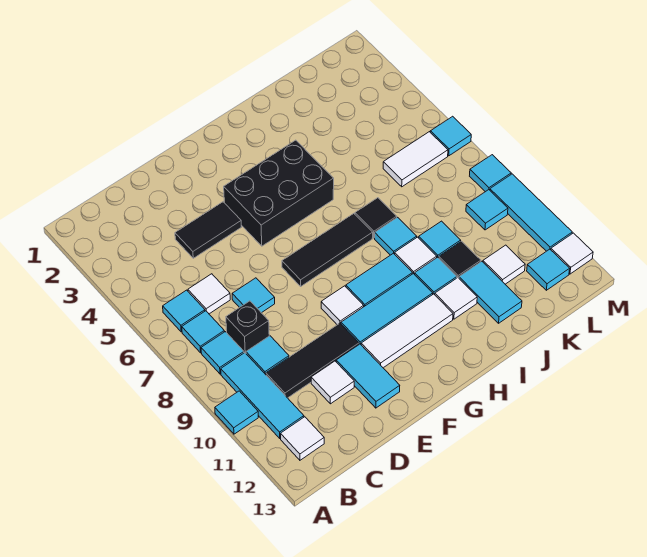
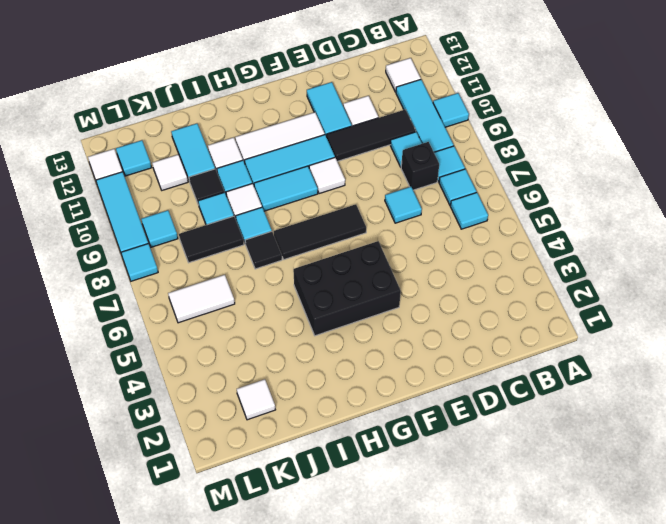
white 1x1 tile [188,274,230,314] -> white 1x1 tile moved to [237,379,275,420]
black 1x2 tile [175,202,241,258] -> black 1x2 tile moved to [179,216,244,263]
cyan 1x1 tile [430,116,471,156] -> none

